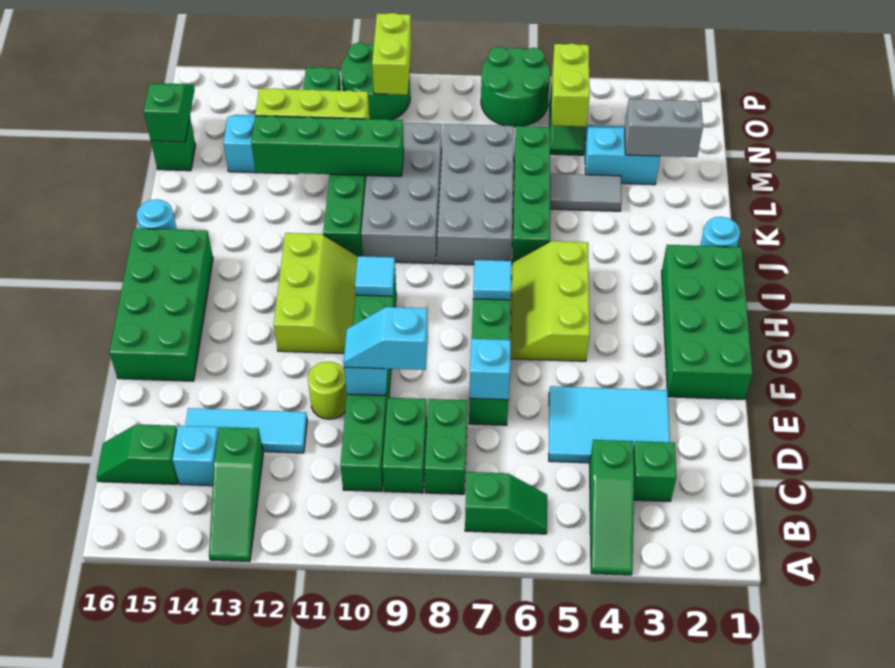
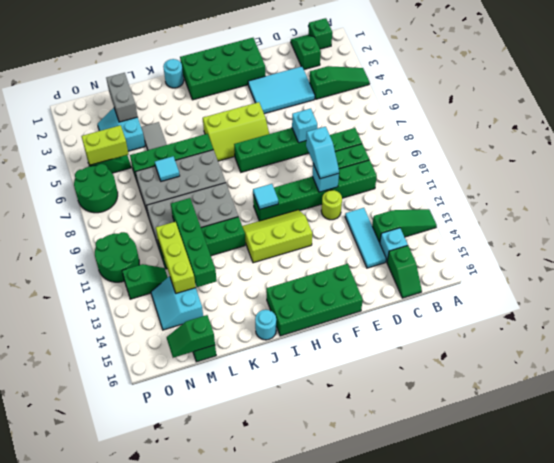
green 1x2 slope [465,472,547,534] -> green 1x2 slope moved to [291,35,321,69]
green 1x1 brick [633,441,677,501] -> green 1x1 brick moved to [308,18,332,49]
cyan 2x3 tile [549,386,670,463] -> cyan 2x3 tile turned to [248,67,315,114]
cyan 1x1 tile [473,260,512,300] -> cyan 1x1 tile moved to [155,156,180,181]
lime 1x2 brick [372,13,411,95] -> none

